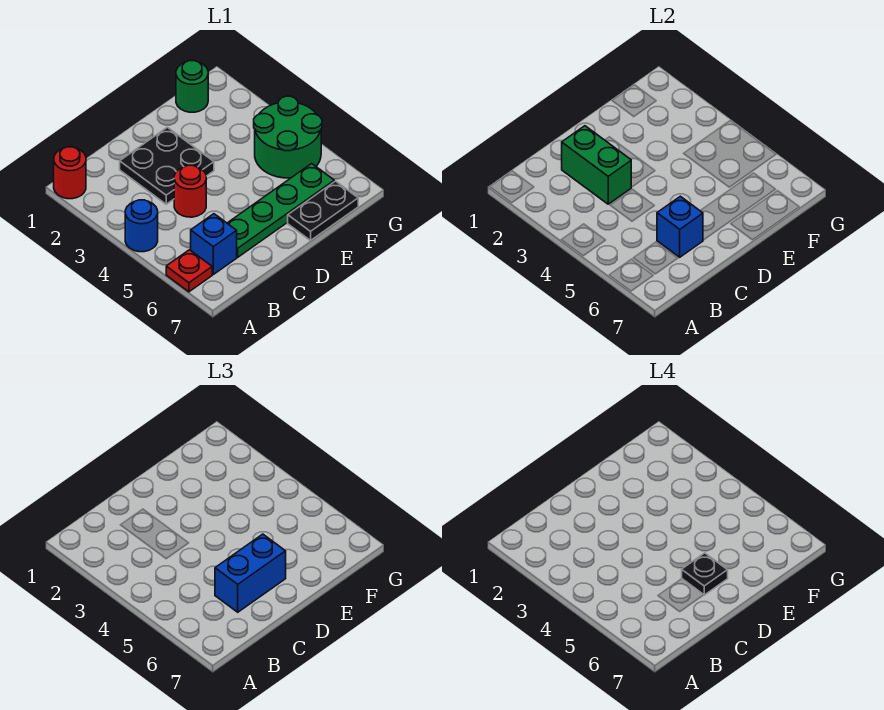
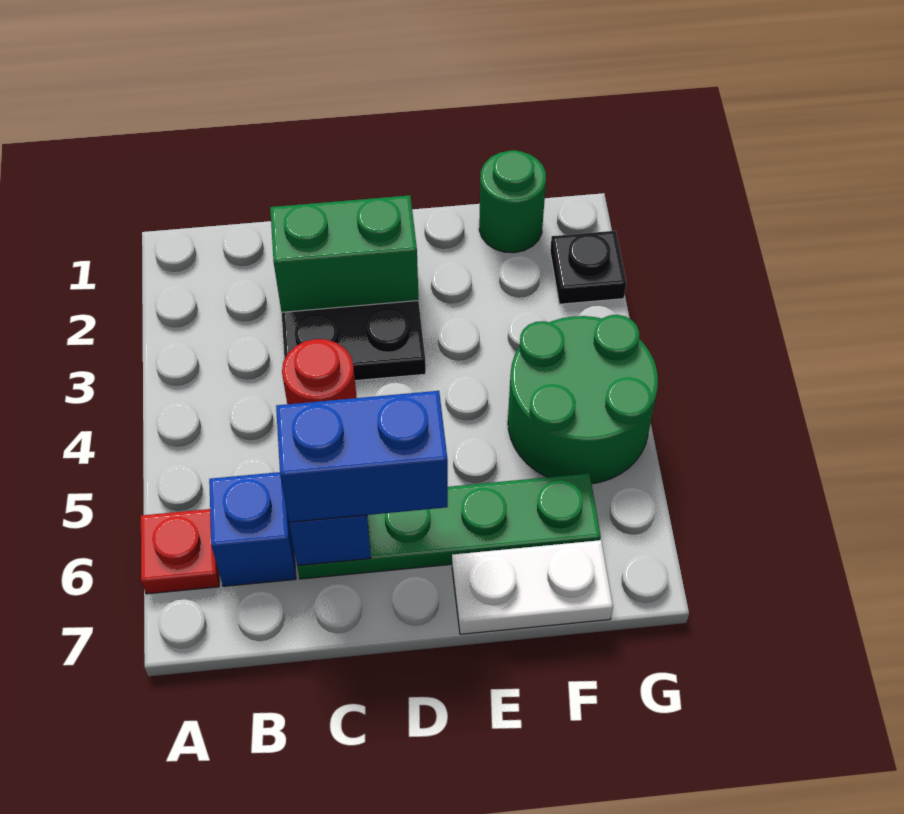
red 1x1 round brick [54,147,86,199] -> none
blue 1x1 round brick [125,200,158,252] -> none
green 1x2 brick [562,126,631,204] -> green 1x2 brick turned to [270,195,418,312]
black 1x1 plate [682,553,728,595] -> black 1x1 plate moved to [550,231,626,304]
black 1x2 plate [288,181,358,240] -> white 1x2 plate [452,540,613,634]

